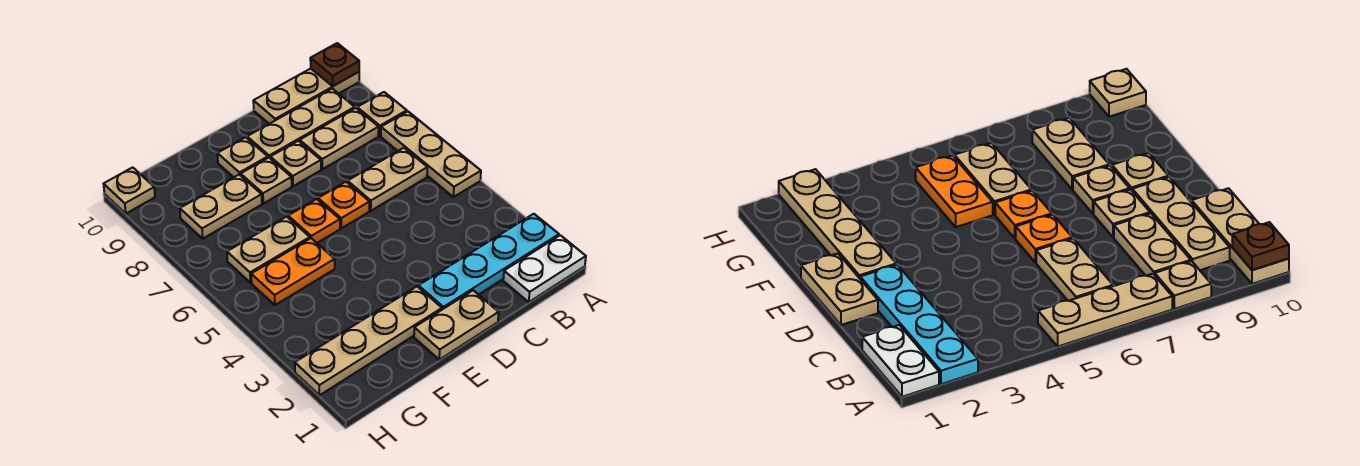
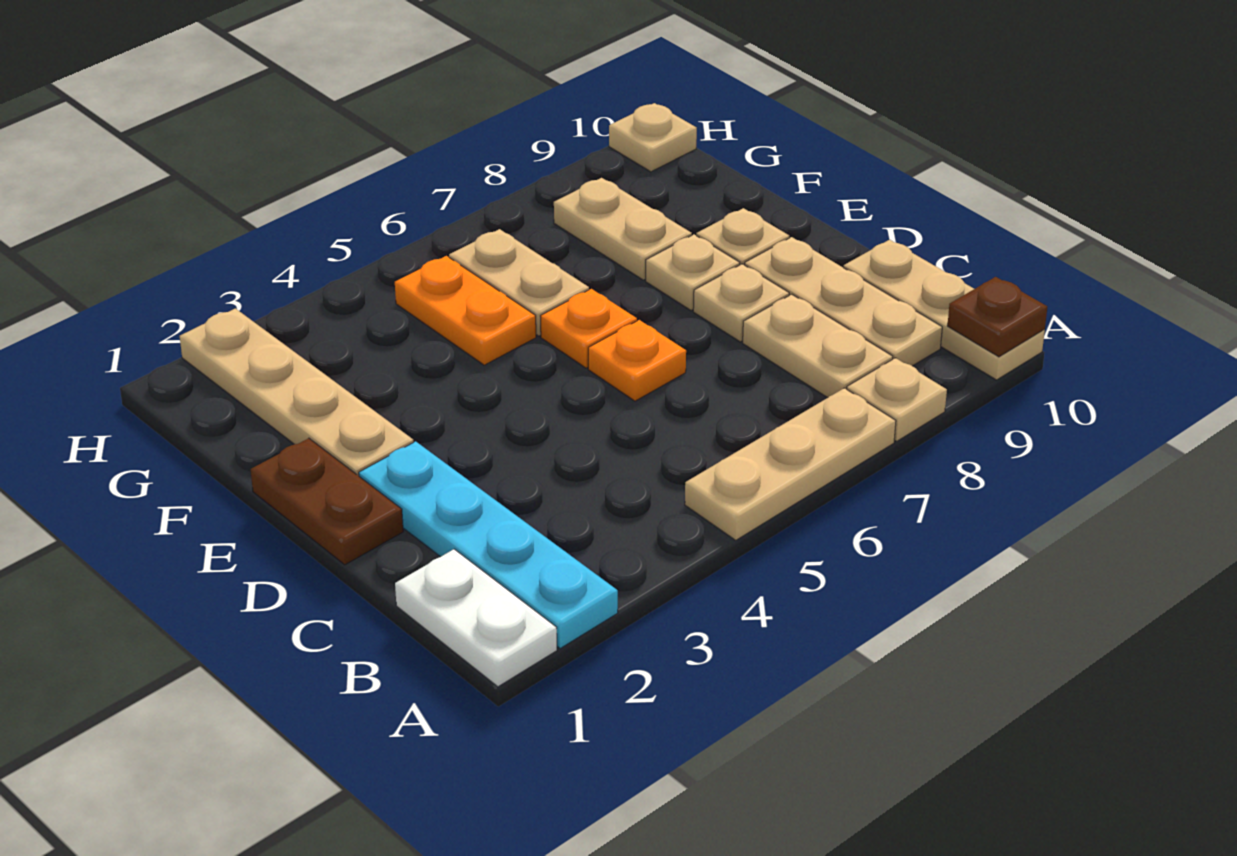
tan 1x2 plate [348,148,427,211] -> none
tan 1x2 plate [414,290,499,360] -> brown 1x2 plate [251,438,403,565]

